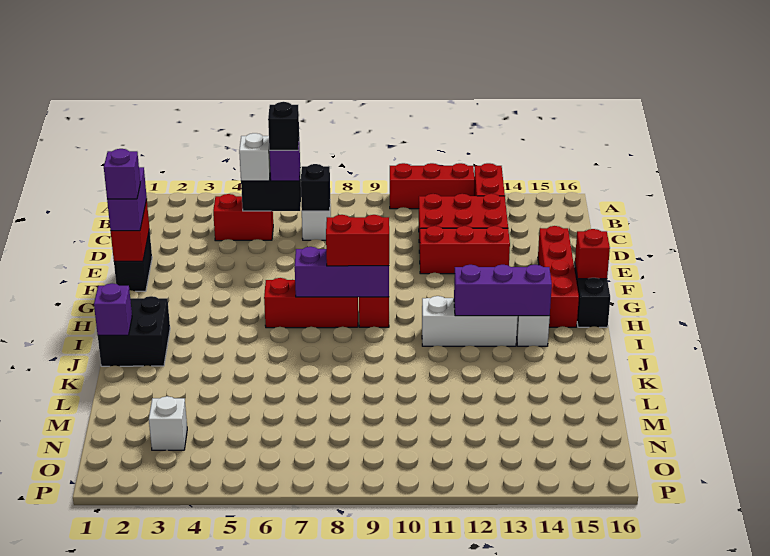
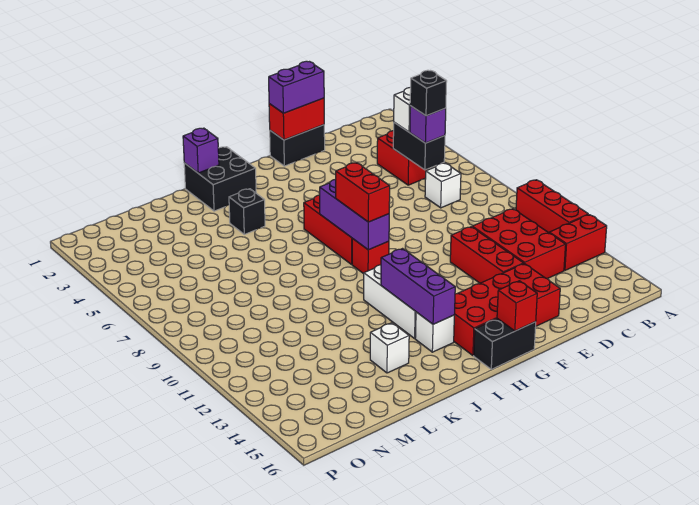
black 1x1 brick [301,164,330,211] -> black 1x1 brick moved to [229,189,265,234]
red 1x4 brick [538,226,579,327] -> red 2x4 brick [454,264,560,355]
purple 1x1 brick [104,149,140,199] -> none
white 1x1 brick [149,396,187,450] -> white 1x1 brick moved to [370,323,409,373]

